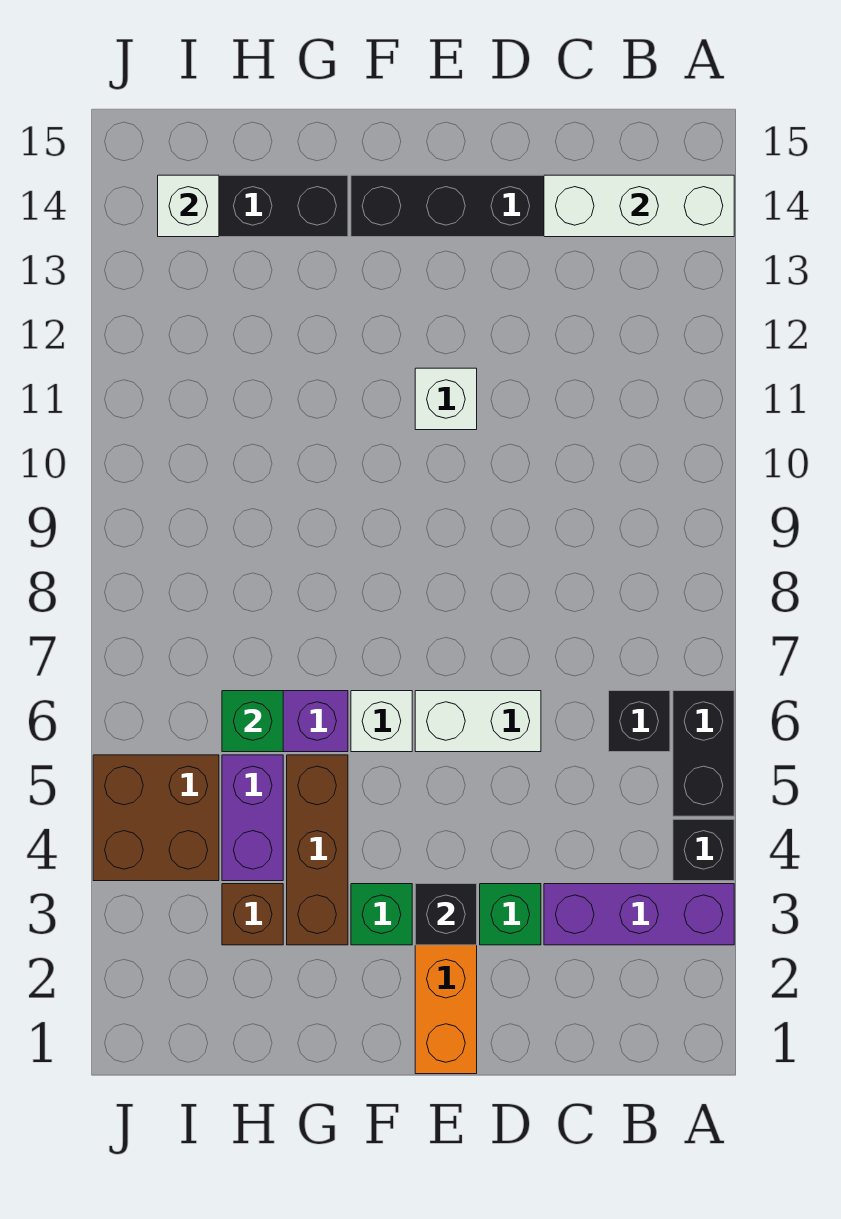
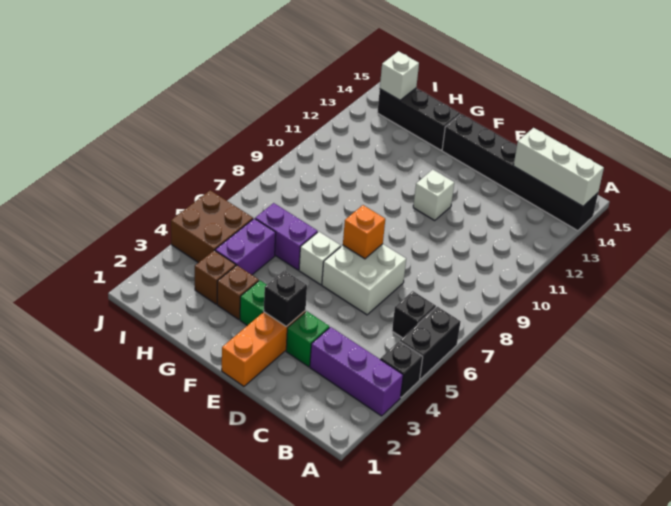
white 1x2 brick [415,691,541,752] -> white 2x2 brick [322,244,406,315]
none -> orange 1x1 brick [343,205,385,259]
brown 1x3 brick [287,755,348,945] -> brown 1x1 brick [217,265,259,319]
green 1x1 brick [222,691,283,752] -> none

